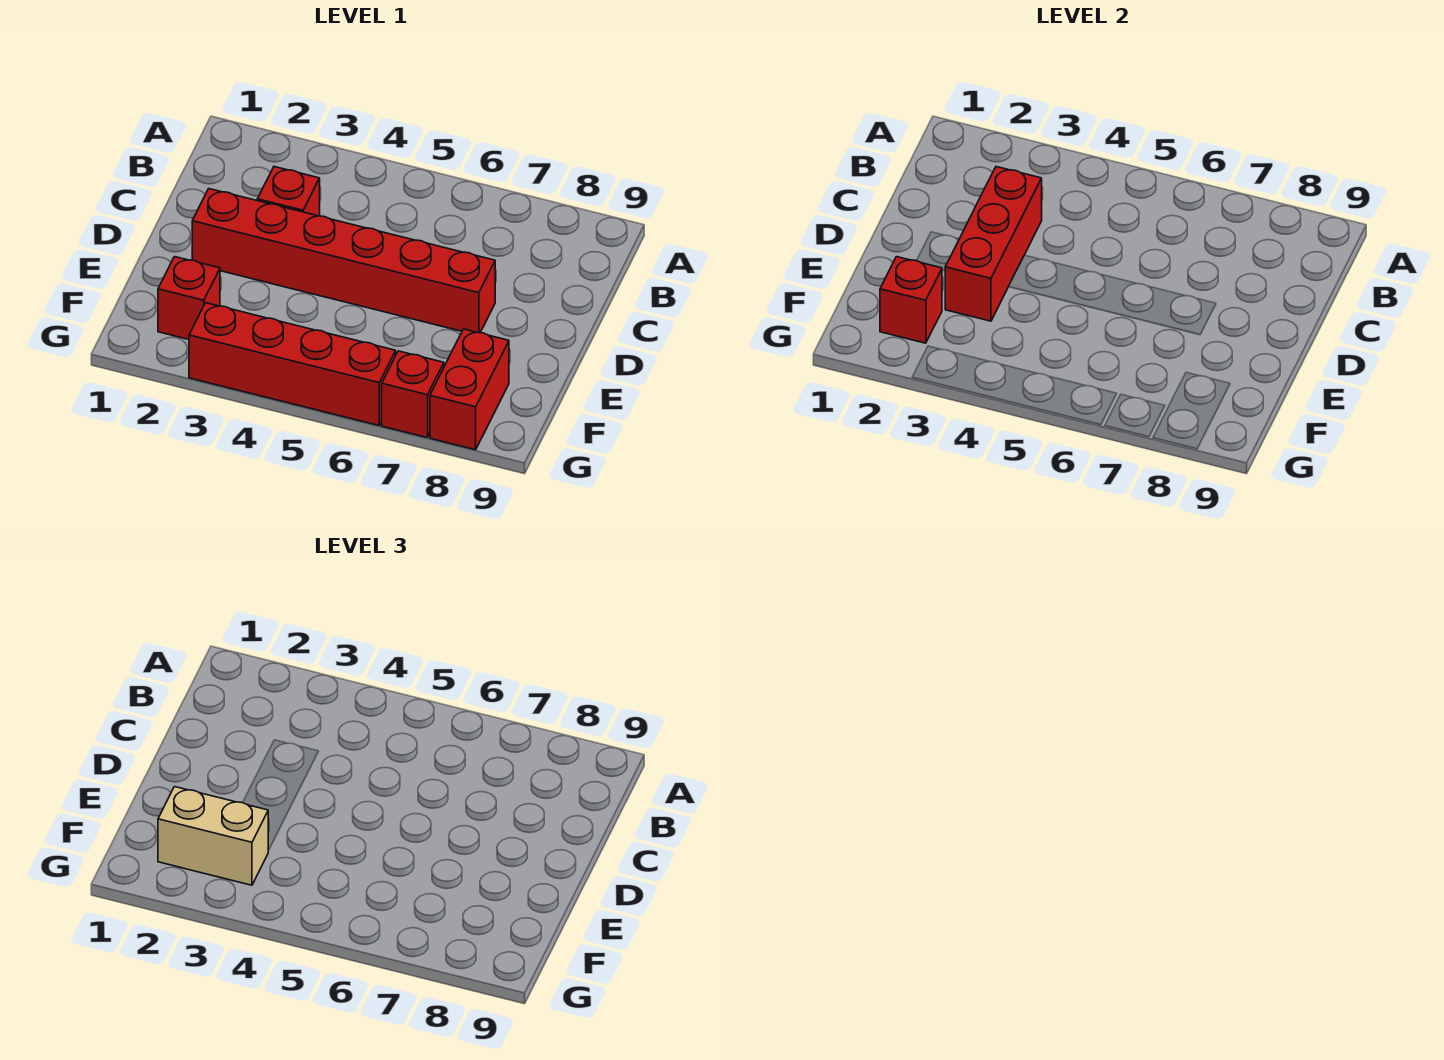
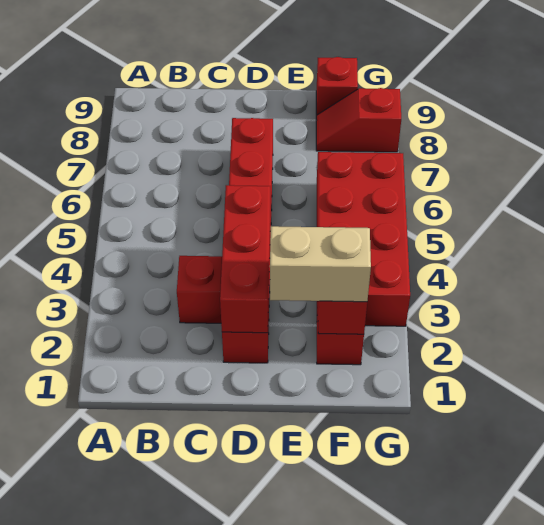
red 1x3 brick [945,167,1042,321] -> red 1x3 brick turned to [220,185,270,333]
tan 1x2 brick [158,787,268,885] -> tan 1x2 brick turned to [270,226,371,302]
red 1x2 brick [430,329,509,450] -> red 1x2 slope [316,88,401,152]
red 1x4 brick [189,303,396,425] -> red 2x4 brick [317,152,410,326]
red 1x1 brick [382,351,444,438] -> red 1x1 brick moved to [316,57,358,119]

